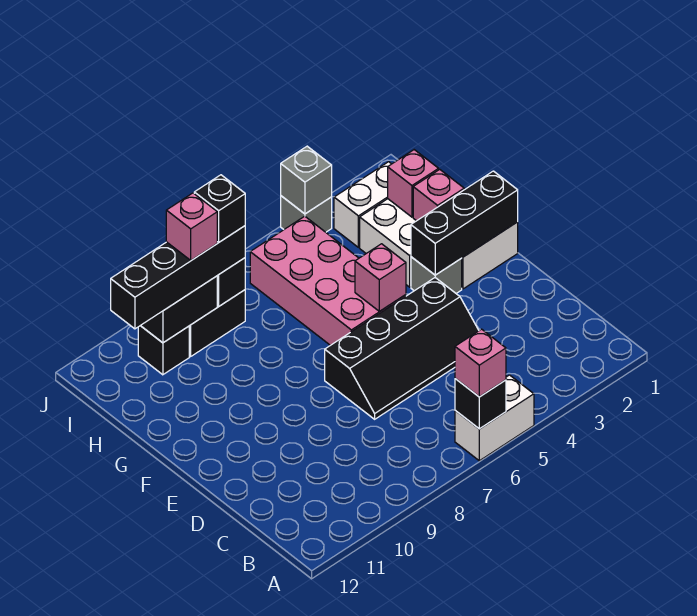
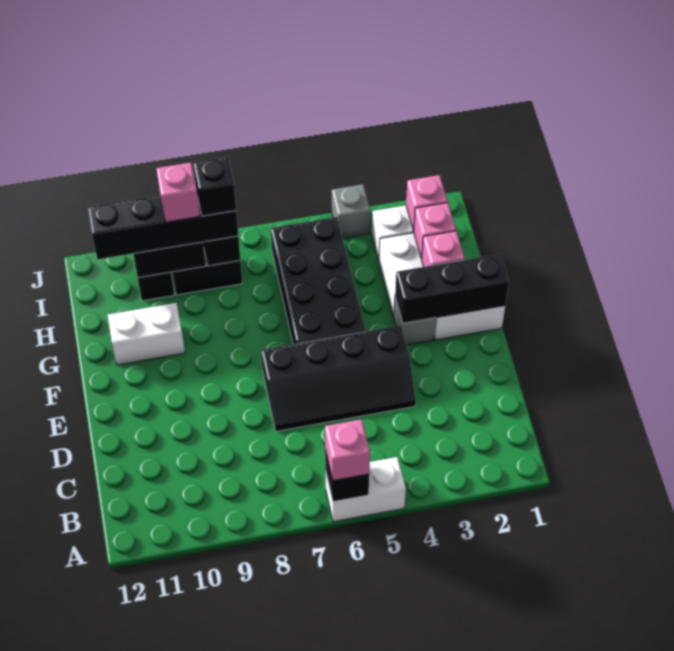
pink 2x4 brick [250,216,406,345] -> black 2x4 brick [271,217,366,344]
pink 1x1 brick [355,244,406,311] -> pink 1x1 brick moved to [406,175,448,231]
none -> white 1x2 brick [108,303,185,365]
grey 1x1 brick [281,146,332,214] -> none

